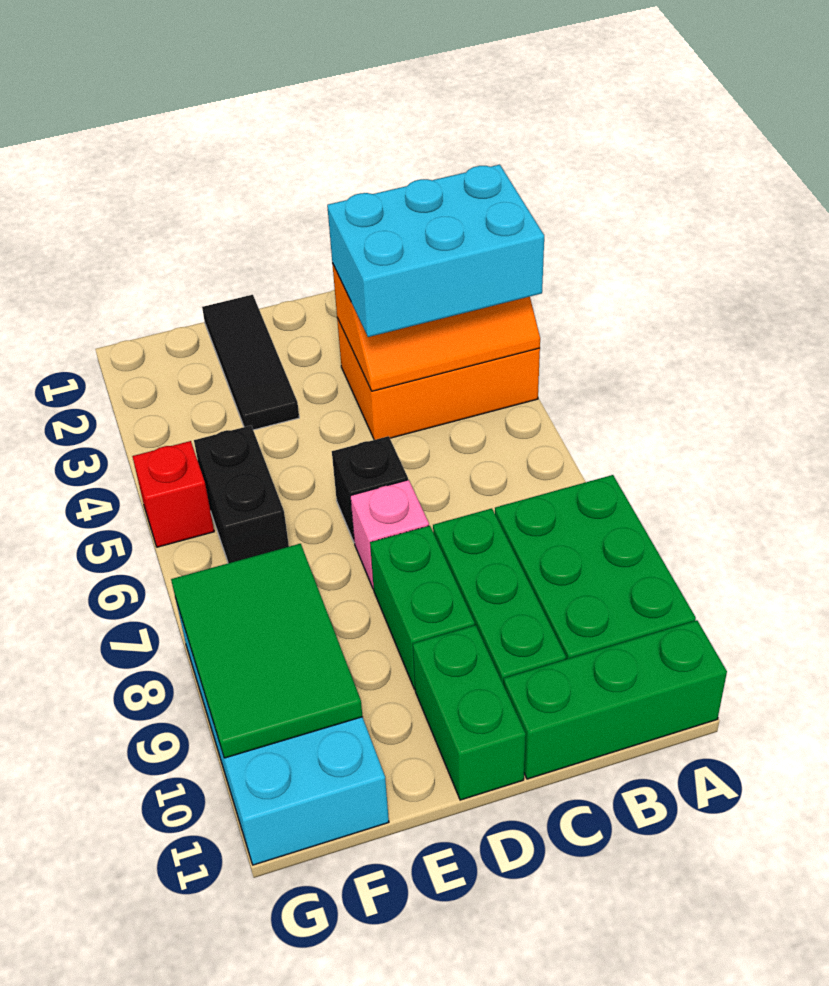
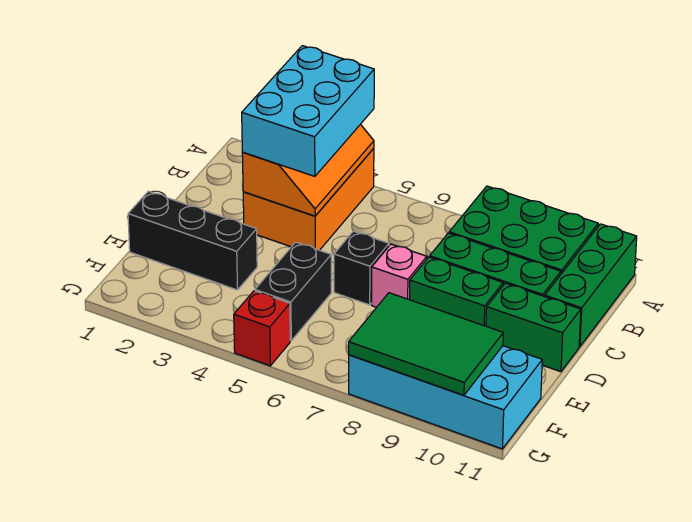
black 1x3 tile [202,295,299,430] -> black 1x3 brick [128,191,257,290]
black 1x2 brick [194,426,289,563] -> black 1x2 brick turned to [255,242,331,341]

